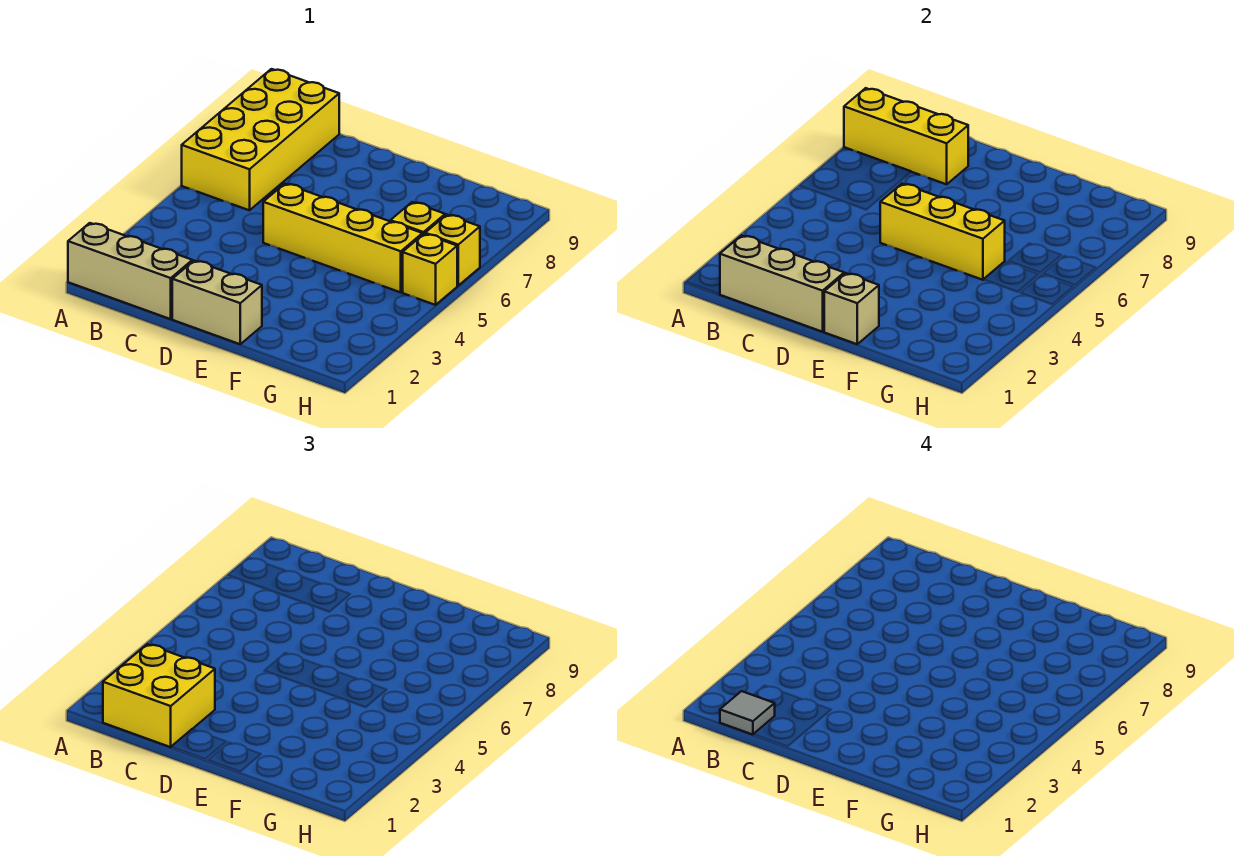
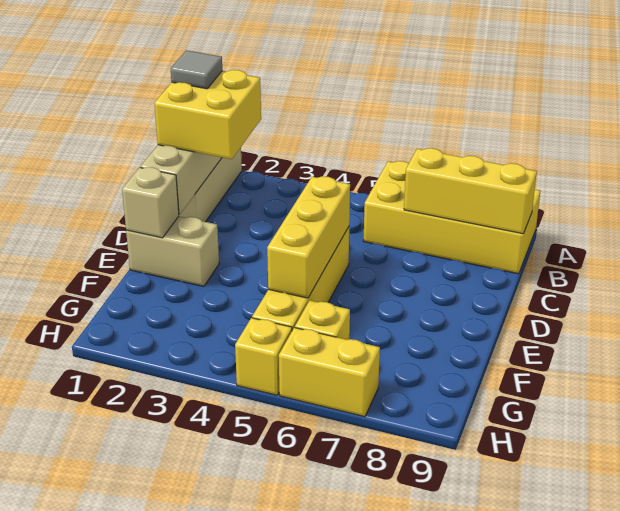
yellow 1x3 brick [844,88,968,184] -> yellow 1x3 brick turned to [404,148,537,234]
tan 1x2 brick [172,261,262,344] -> tan 1x2 brick turned to [126,216,219,286]
yellow 1x1 brick [425,215,480,286] -> yellow 1x2 brick [279,328,380,417]

